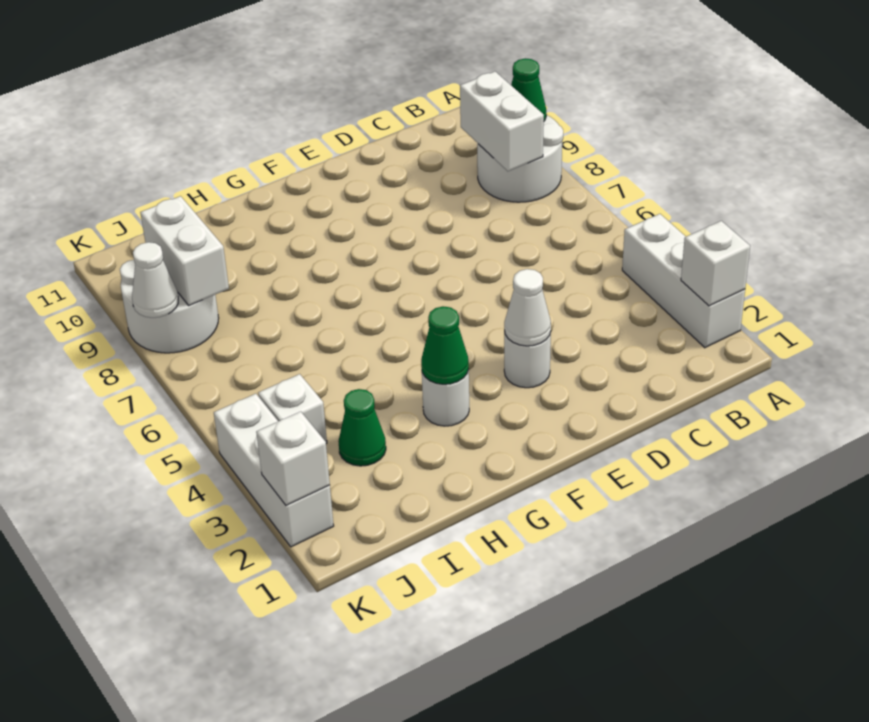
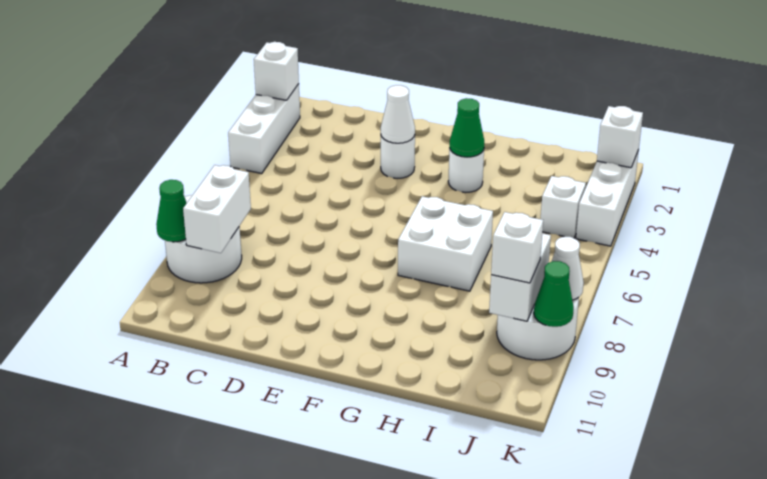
none -> white 2x2 brick [398,196,493,291]
green 1x1 cone [338,389,386,466] -> green 1x1 cone moved to [534,261,574,327]
none -> white 1x1 brick [491,212,543,283]

